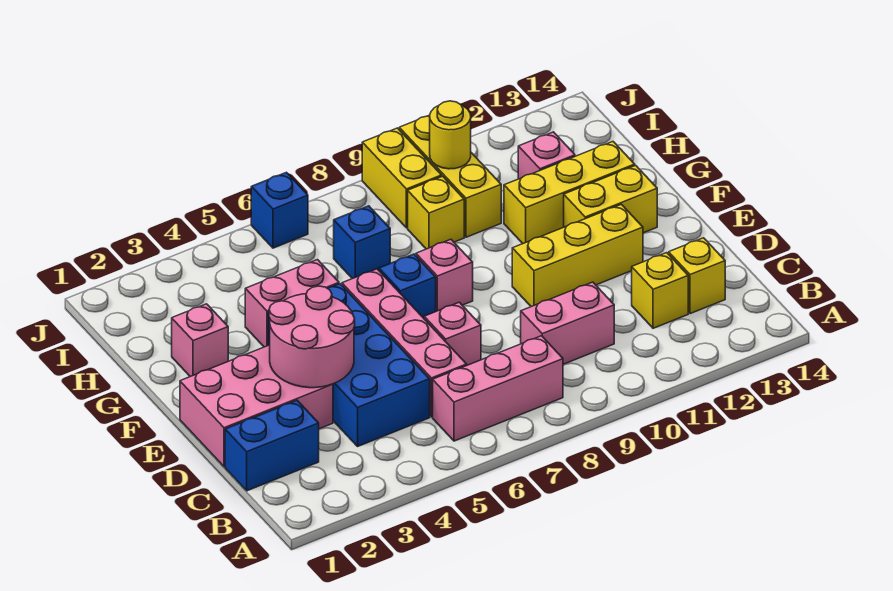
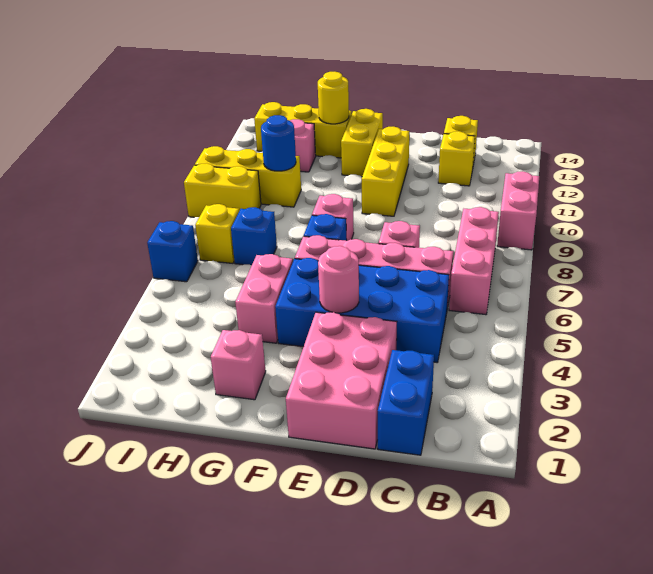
pink 1x2 brick [521,282,614,364] -> pink 1x2 brick moved to [497,171,539,250]
pink 2x2 round brick [269,286,355,388] -> pink 1x1 round brick [318,246,359,313]
yellow 1x3 brick [504,142,635,243] -> yellow 1x3 brick turned to [254,102,352,158]
yellow 1x1 brick [408,176,464,249] -> yellow 1x1 brick moved to [195,204,239,263]
none -> blue 1x1 round brick [261,115,296,171]
yellow 1x1 round brick [430,101,471,169] -> yellow 1x1 round brick moved to [318,72,349,124]

